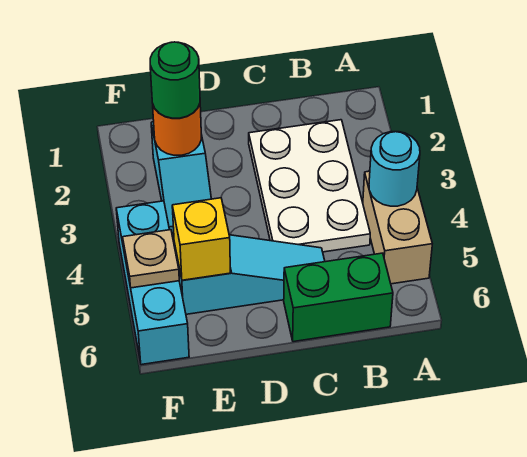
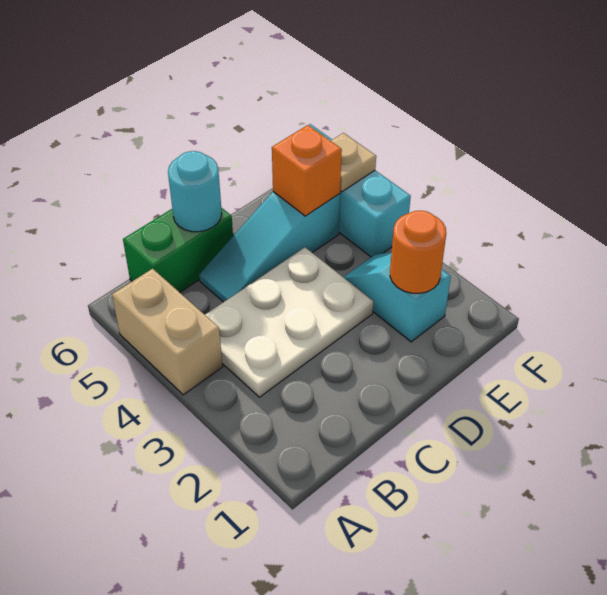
cyan 1x1 round brick [369,132,420,206] -> cyan 1x1 round brick moved to [168,151,222,232]
white 2x3 plate [249,120,370,252] -> white 2x3 plate turned to [205,247,373,397]
green 1x1 round brick [150,42,200,118] -> none
yellow 1x1 brick [172,198,230,280] -> orange 1x1 brick [272,125,342,216]

